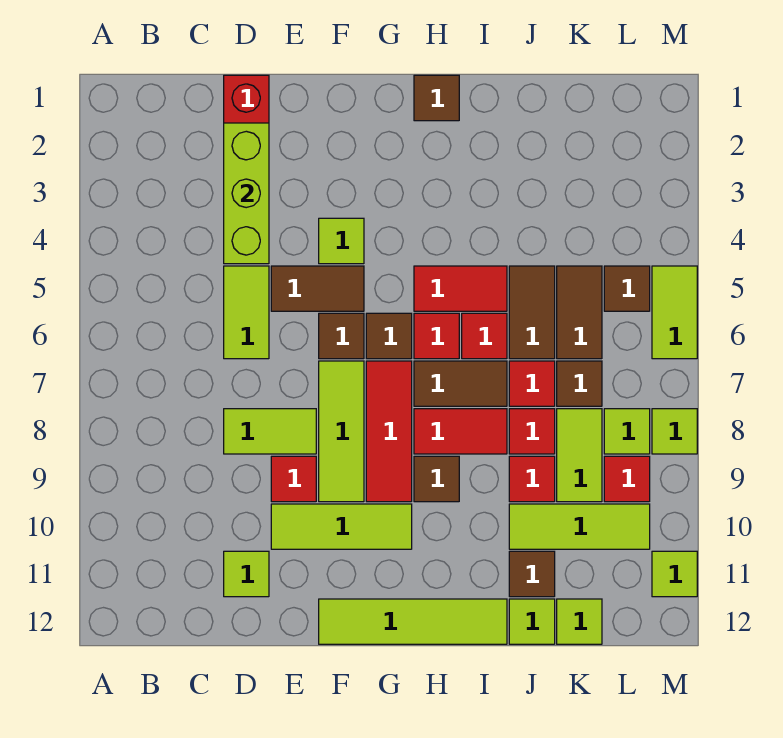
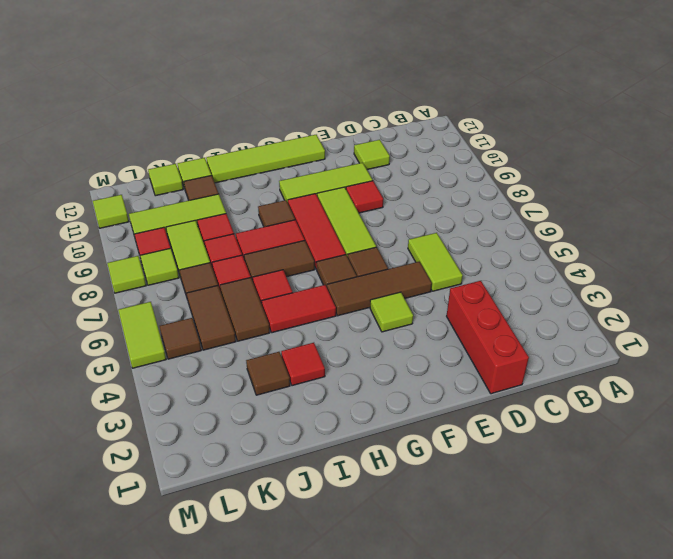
lime 1x3 brick [224,123,269,264] -> none
lime 1x2 tile [224,409,316,454] -> none
brown 1x2 tile [271,266,364,311] -> brown 1x3 tile [327,262,432,316]
brown 1x1 tile [414,75,459,121] -> brown 1x1 tile moved to [246,352,290,395]
red 1x1 tile [414,313,459,359] -> red 1x1 tile moved to [281,343,325,386]

